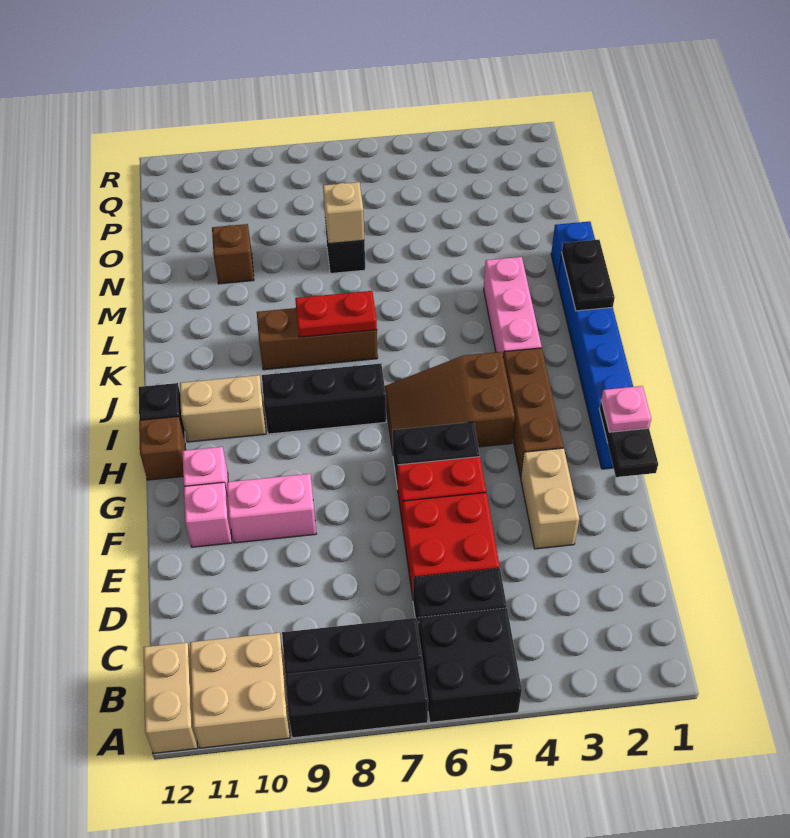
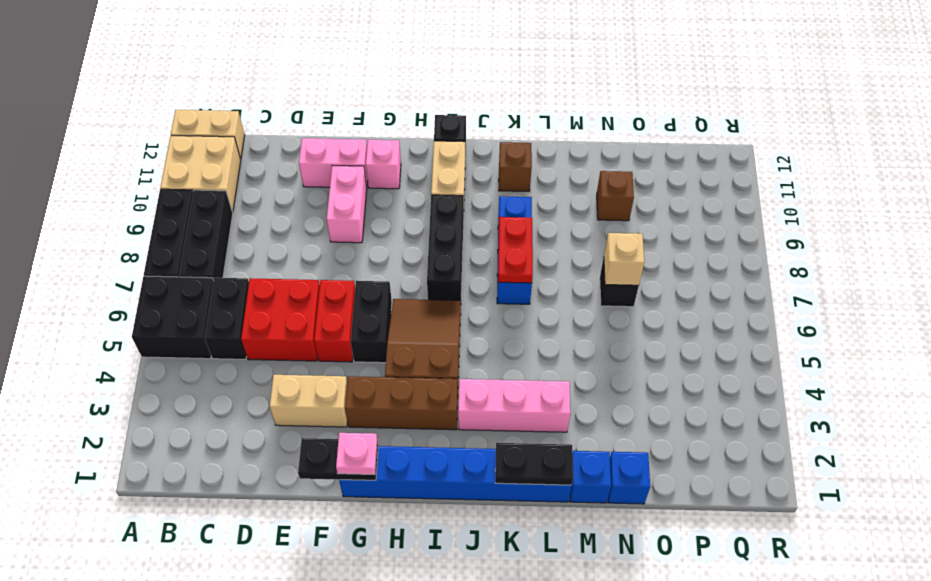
pink 1x1 brick [184,482,232,547] -> pink 1x2 brick [299,138,368,187]
brown 1x1 brick [139,417,186,480] -> brown 1x1 brick moved to [499,142,532,192]
brown 1x3 brick [257,308,378,370] -> blue 1x3 brick [497,196,532,304]
none -> blue 1x1 brick [608,452,650,504]

